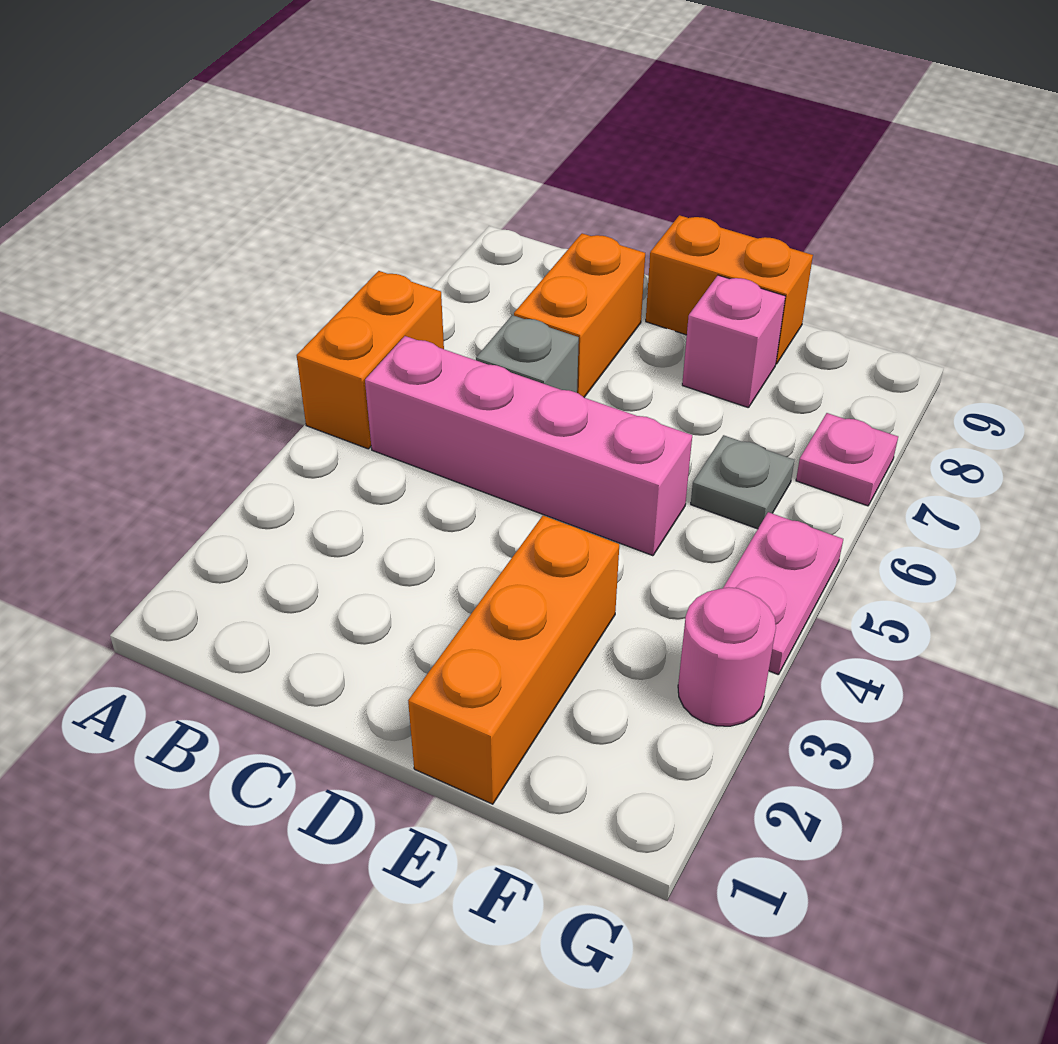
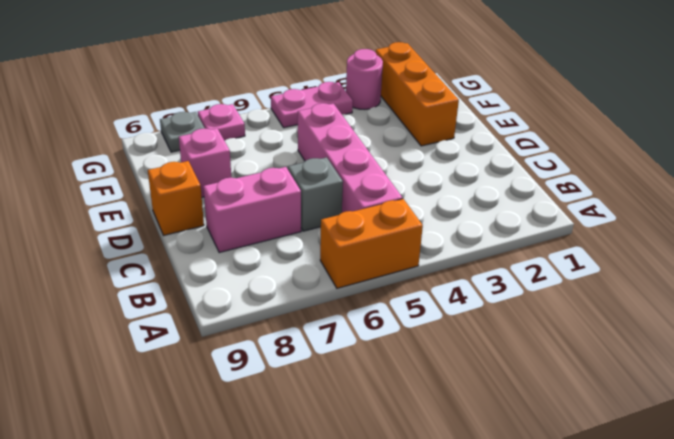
orange 1x2 brick [514,233,645,397] -> pink 1x2 brick [203,167,301,253]
orange 1x2 brick [646,215,813,364] -> orange 1x1 brick [148,161,204,235]
orange 1x3 brick [408,516,619,804] -> orange 1x3 brick turned to [375,42,459,146]
grey 1x1 plate [691,435,794,529] -> grey 1x1 plate moved to [160,112,205,152]

